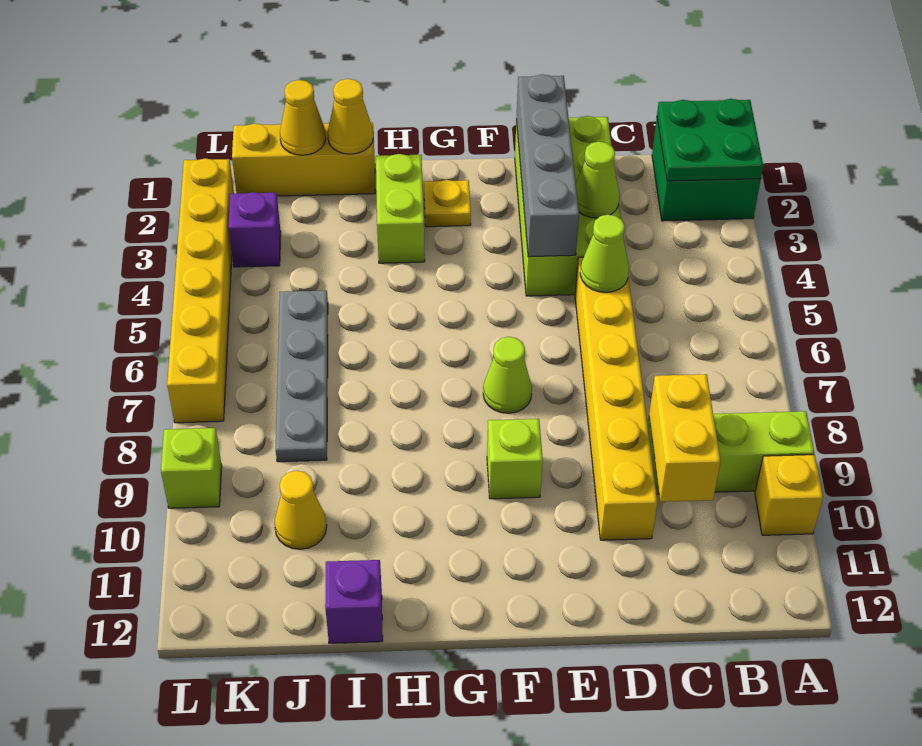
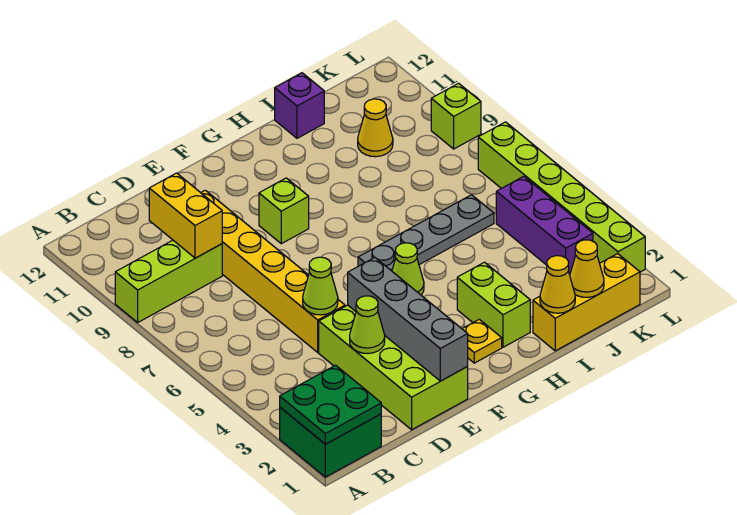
yellow 1x1 brick [755,455,823,535] -> none
lime 1x1 cone [483,337,532,413] -> lime 1x1 cone moved to [392,243,424,295]
grey 1x4 plate [276,290,328,462] -> grey 1x4 plate turned to [358,195,494,271]
purple 1x1 brick [228,192,281,267] -> purple 1x3 brick [496,176,593,275]
yellow 1x6 brick [167,158,234,423] -> lime 1x6 brick [478,122,645,272]

